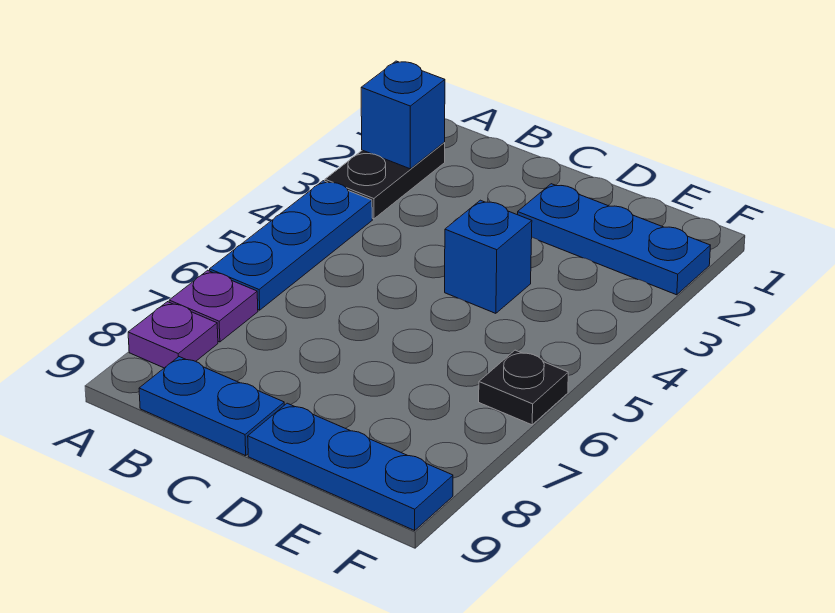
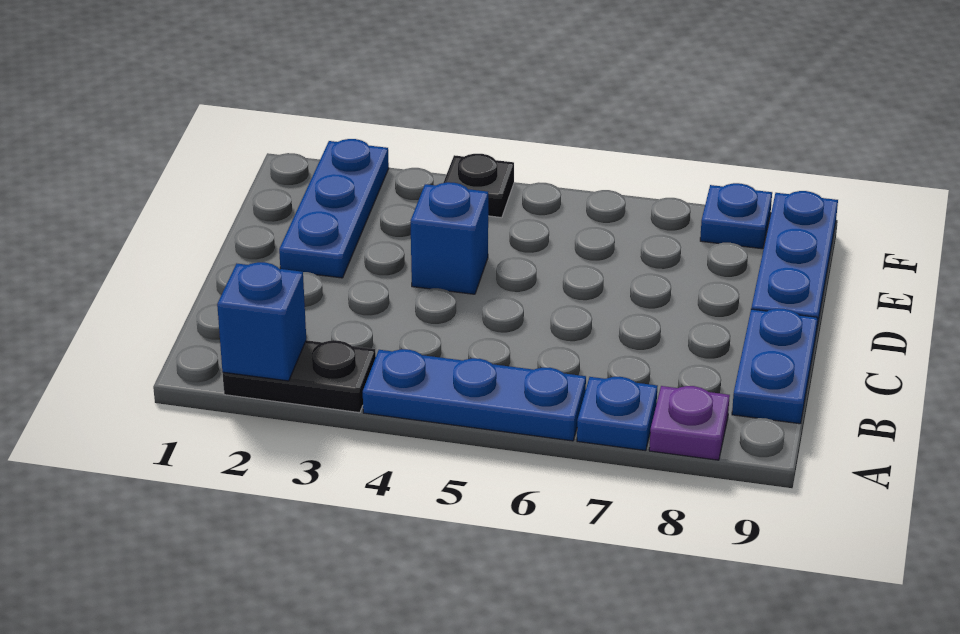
purple 1x1 plate [169,270,258,342] -> blue 1x1 plate [577,377,657,451]
black 1x1 plate [479,350,568,425] -> black 1x1 plate moved to [443,154,514,218]
none -> blue 1x1 plate [700,183,772,249]

